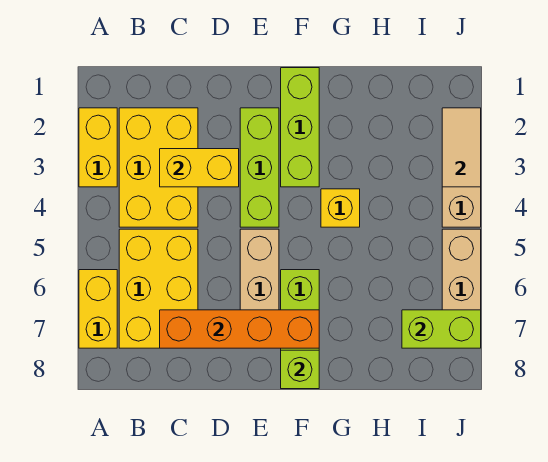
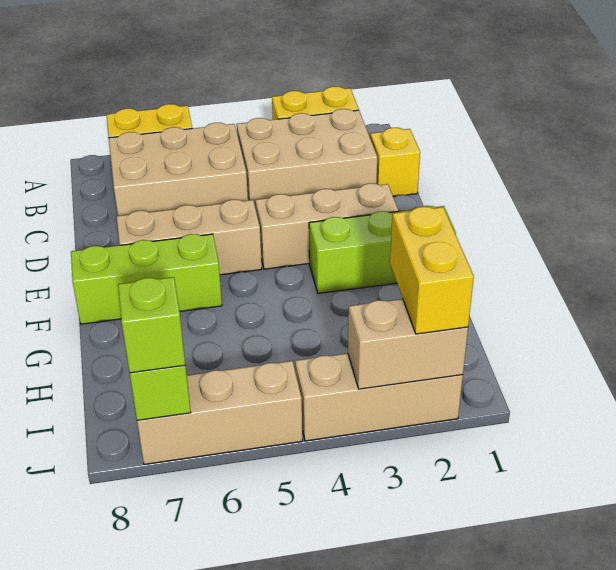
yellow 2x3 brick [119,108,198,227] -> tan 2x3 brick [237,109,377,209]
yellow 2x3 brick [119,229,198,348] -> tan 2x3 brick [109,123,248,216]
yellow 1x2 brick [160,149,239,187] -> yellow 1x2 brick moved to [390,207,474,334]
orange 1x4 brick [160,310,319,348] -> none
lime 1x3 brick [240,108,279,227] -> tan 1x3 brick [256,183,398,269]
lime 1x1 brick [281,350,319,389] -> lime 1x1 brick moved to [118,277,185,373]
yellow 1x1 brick [321,189,360,227] -> yellow 1x1 brick moved to [370,128,420,197]
tan 1x2 tile [442,108,481,187] -> tan 1x2 brick [348,299,468,389]

